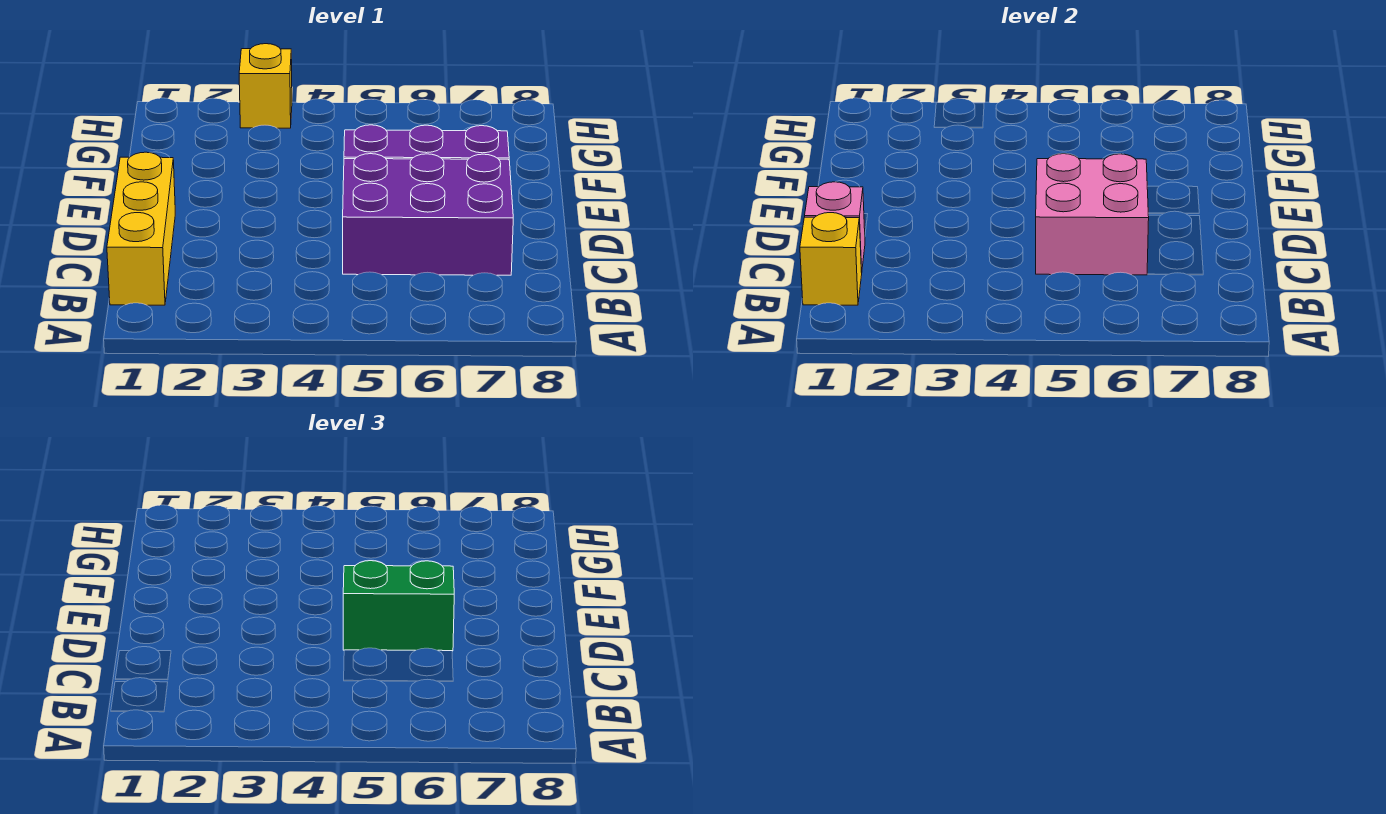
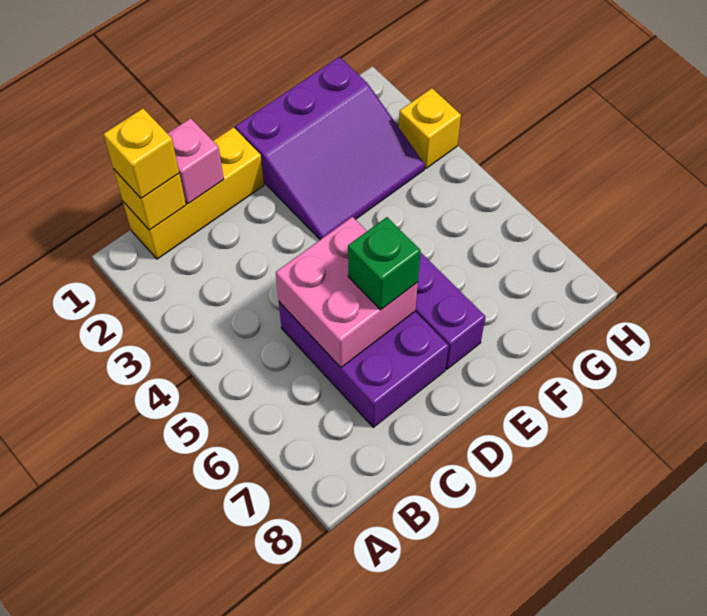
none -> yellow 1x1 brick [104,108,179,198]
green 1x2 brick [343,561,454,651] -> green 1x1 brick [348,217,421,310]
none -> purple 3x3 slope [235,57,425,240]

